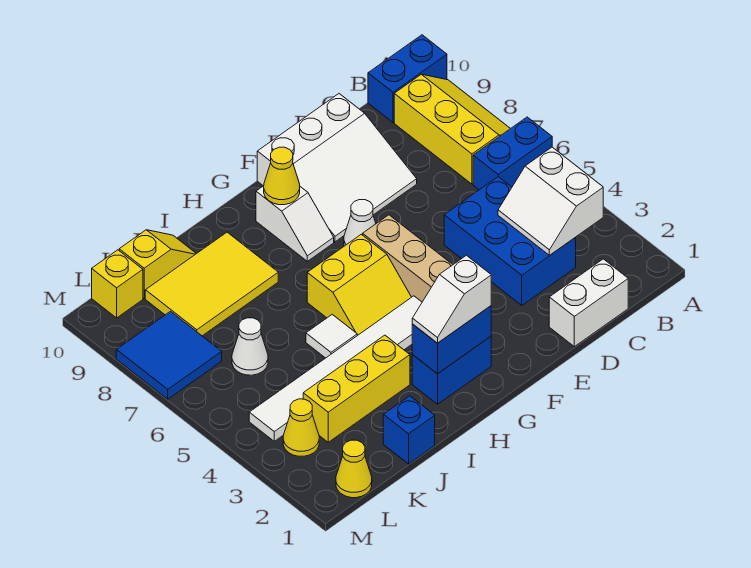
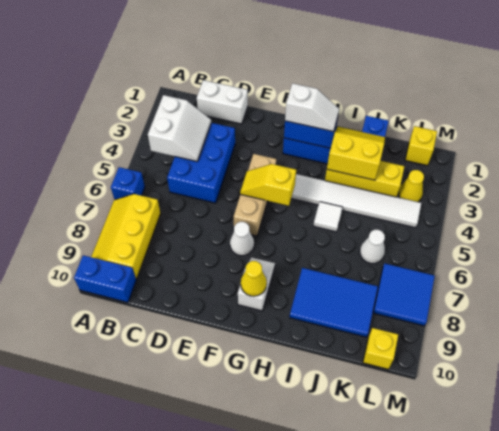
blue 1x2 brick [473,117,552,190] -> blue 1x1 brick [111,167,145,200]
white 3x3 slope [257,94,417,242] -> none
yellow 2x2 slope [307,234,411,335] -> yellow 2x2 slope moved to [327,127,385,180]
yellow 2x3 tile [145,232,278,336] -> blue 2x3 tile [290,268,378,337]
yellow 1x2 slope [119,230,196,298] -> yellow 1x2 slope moved to [240,164,296,206]
yellow 1x1 cone [336,440,372,498] -> yellow 1x1 brick [405,126,437,166]

